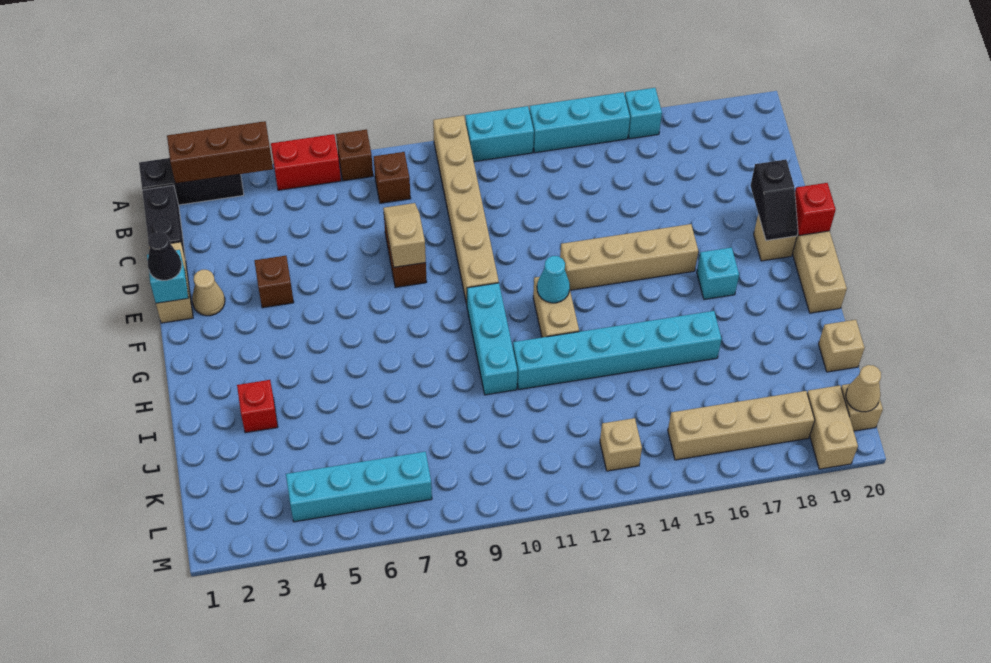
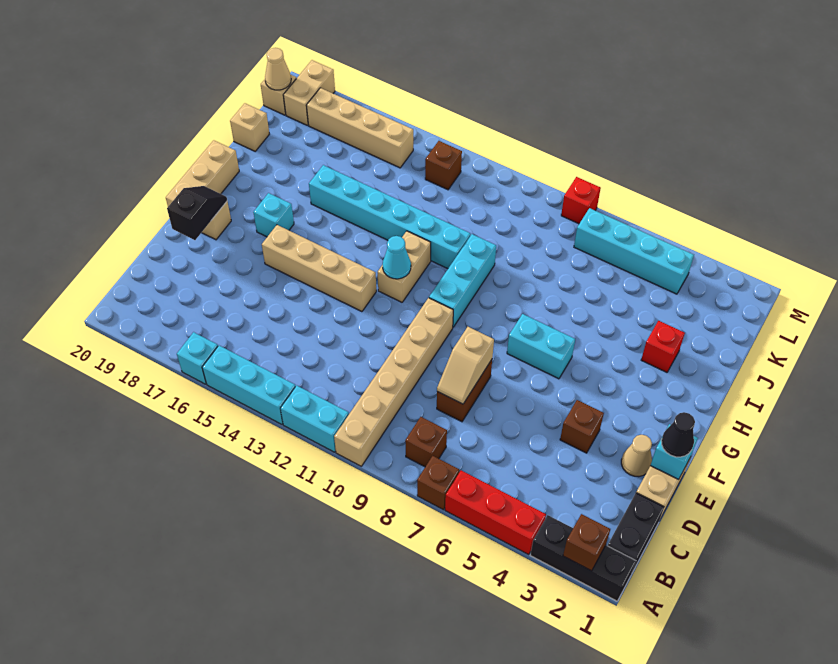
brown 1x3 brick [167,121,273,184] -> brown 1x1 brick [563,514,610,571]
red 1x2 brick [271,134,341,190] -> red 1x3 brick [445,470,546,555]
red 1x1 brick [795,183,836,235] -> red 1x1 brick moved to [561,177,601,224]
none -> cyan 1x2 brick [507,314,575,379]
tan 1x1 brick [600,418,642,471] -> brown 1x1 brick [425,141,462,190]

